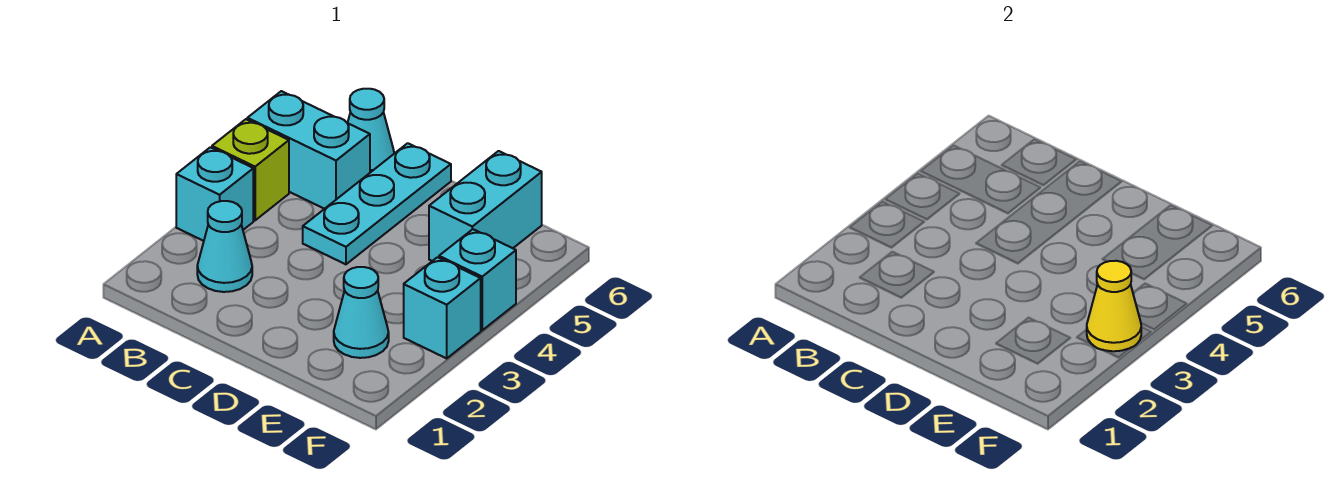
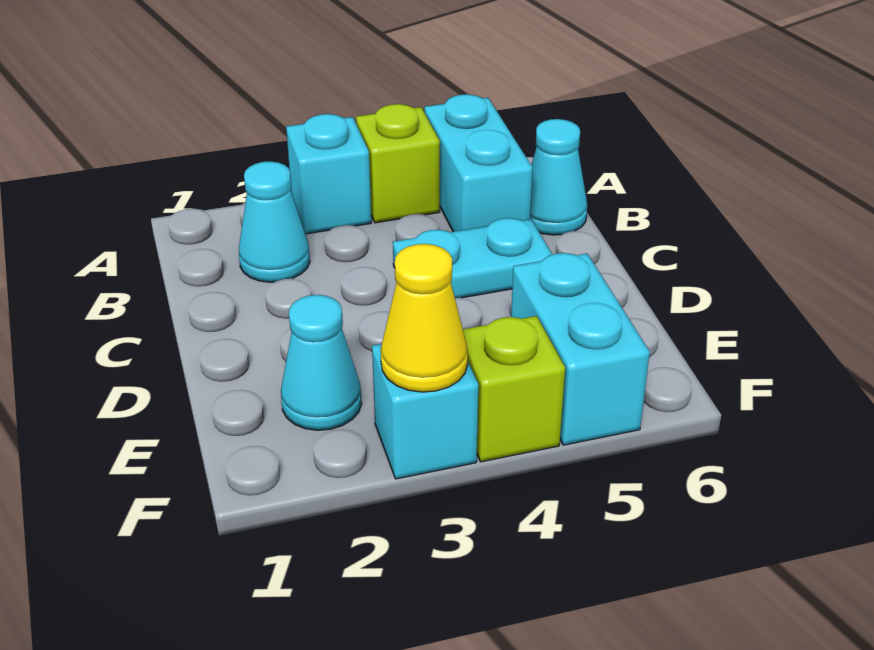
cyan 1x3 plate [303,143,451,264] -> cyan 1x2 plate [393,218,553,298]
cyan 1x2 brick [429,151,542,261] -> cyan 1x2 brick turned to [511,253,650,445]
cyan 1x1 brick [439,229,516,330] -> lime 1x1 brick [463,316,565,462]

